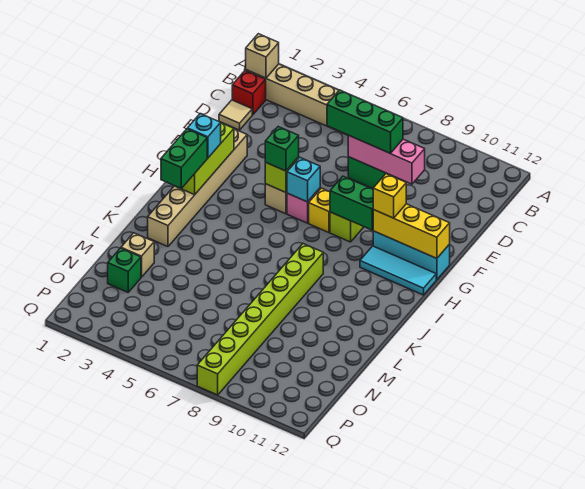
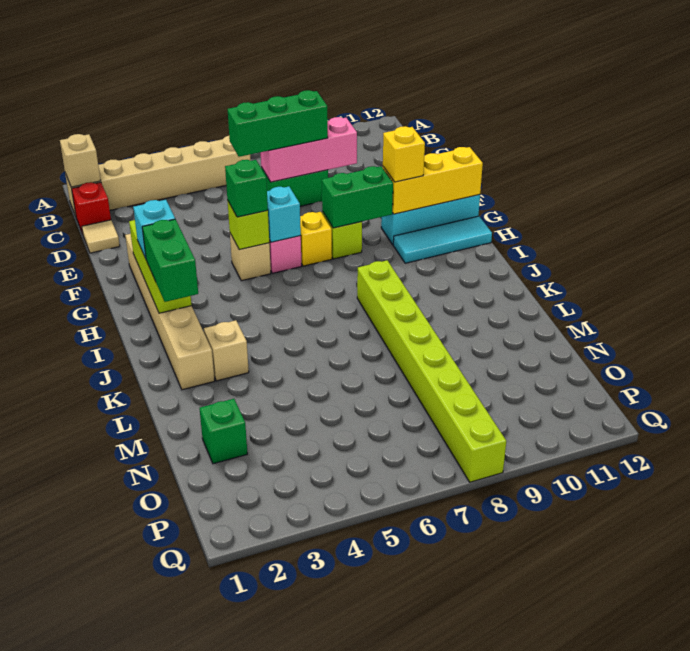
tan 1x1 brick [121,233,154,277] -> tan 1x1 brick moved to [204,320,249,381]

